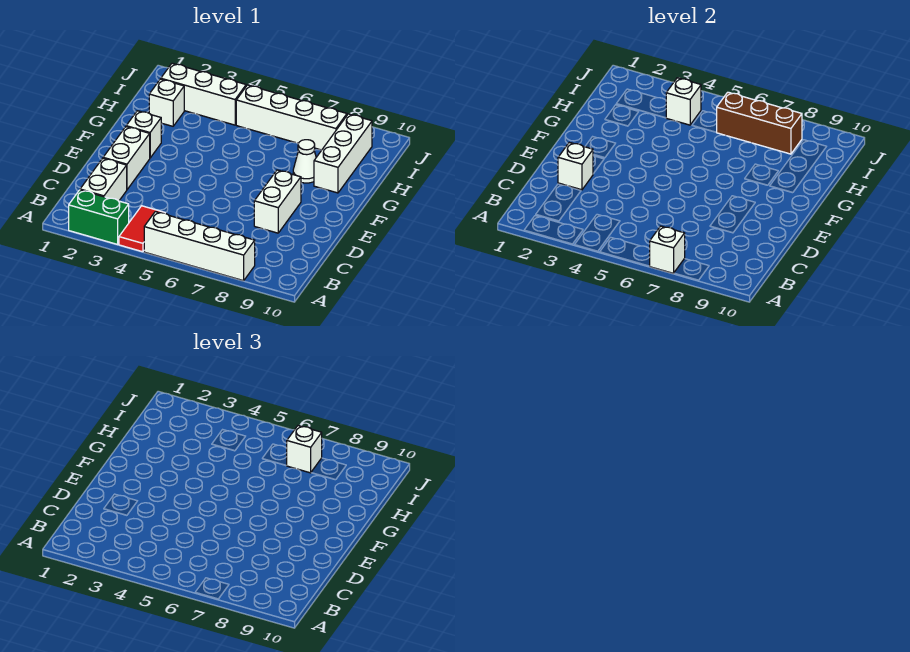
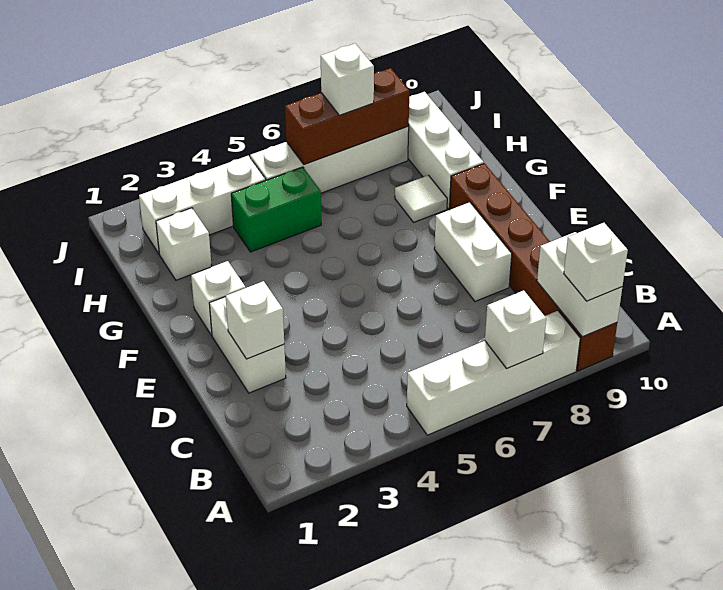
green 1x2 brick [69,190,129,244] -> green 1x2 brick moved to [231,167,321,252]
red 1x2 tile [119,206,165,252] -> none
none -> brown 1x6 brick [450,163,617,371]
white 1x2 brick [80,158,127,201] -> white 1x2 brick moved to [537,232,622,337]
white 1x1 cone [293,140,316,183] -> white 1x1 tile [395,175,447,222]
white 1x1 brick [666,78,701,125] -> white 1x1 brick moved to [564,223,628,301]

